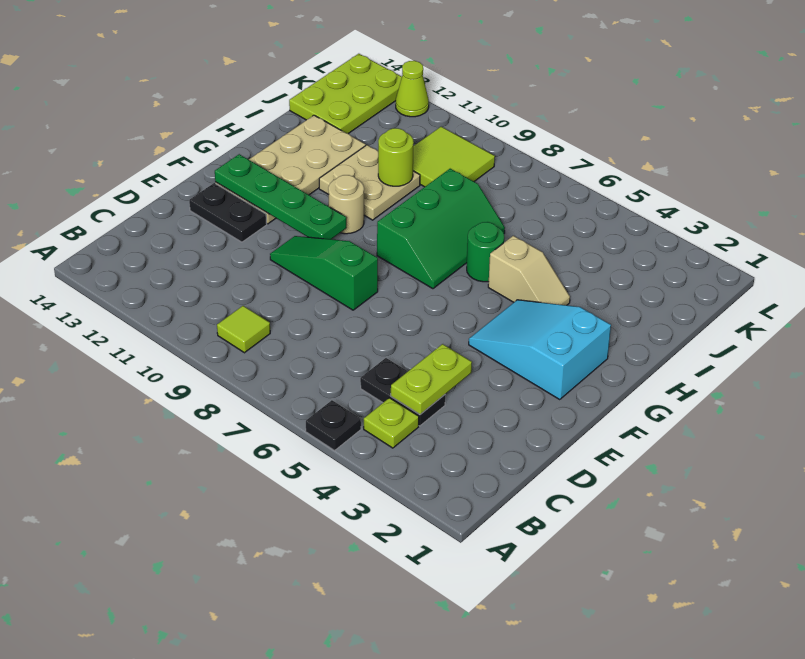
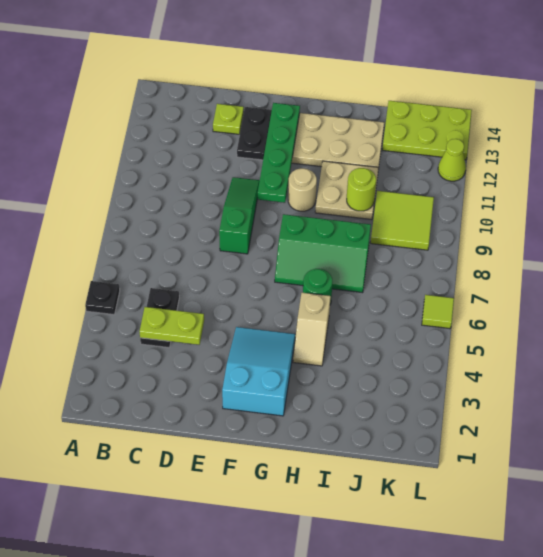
lime 1x1 plate [364,398,419,448] -> lime 1x1 plate moved to [213,104,244,134]
lime 1x1 tile [217,306,270,353] -> lime 1x1 tile moved to [422,295,454,329]

